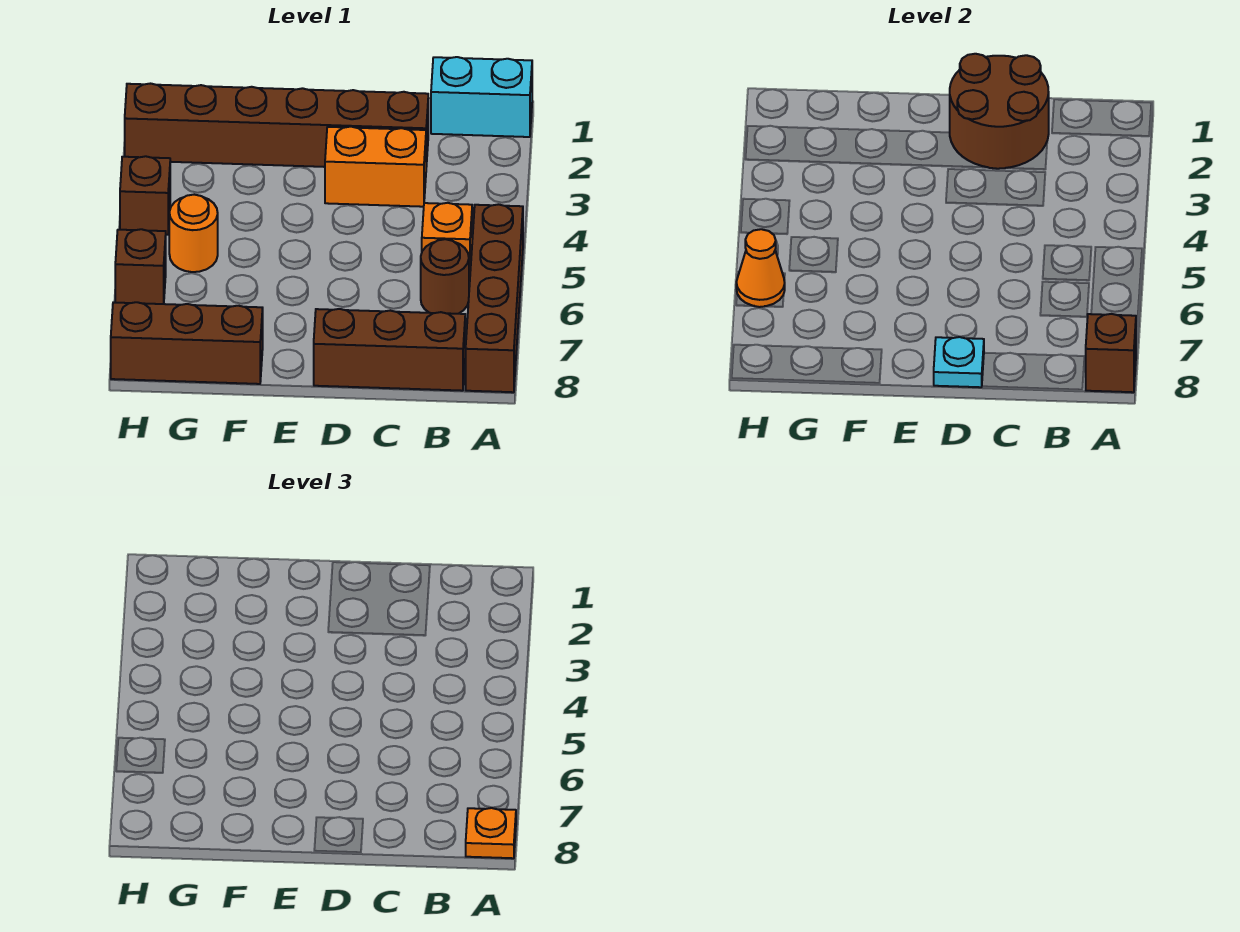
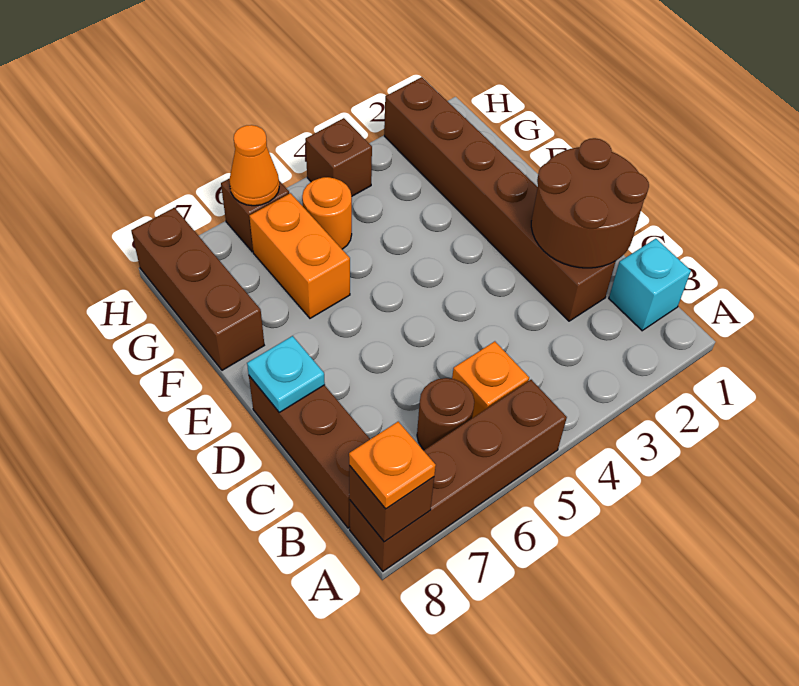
cyan 1x2 brick [431,57,532,137] -> cyan 1x1 brick [609,239,691,331]
orange 1x2 brick [325,127,426,207] -> orange 1x2 brick moved to [249,193,350,318]

